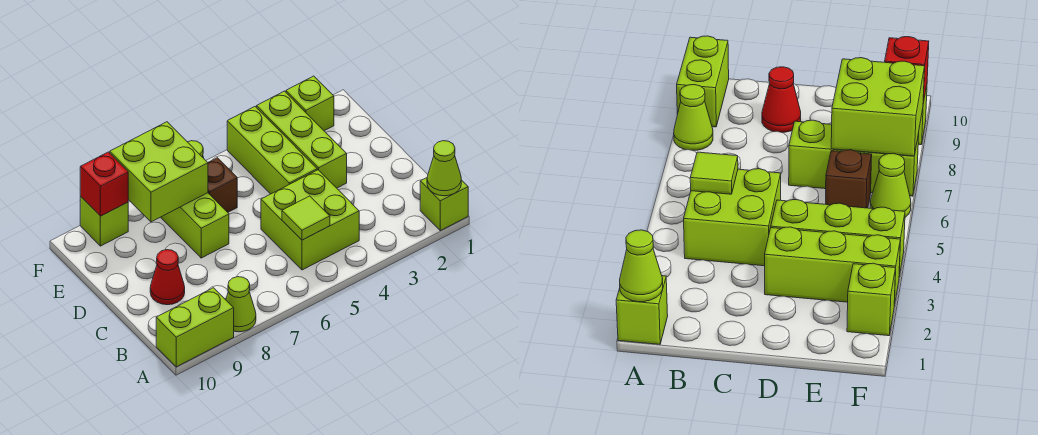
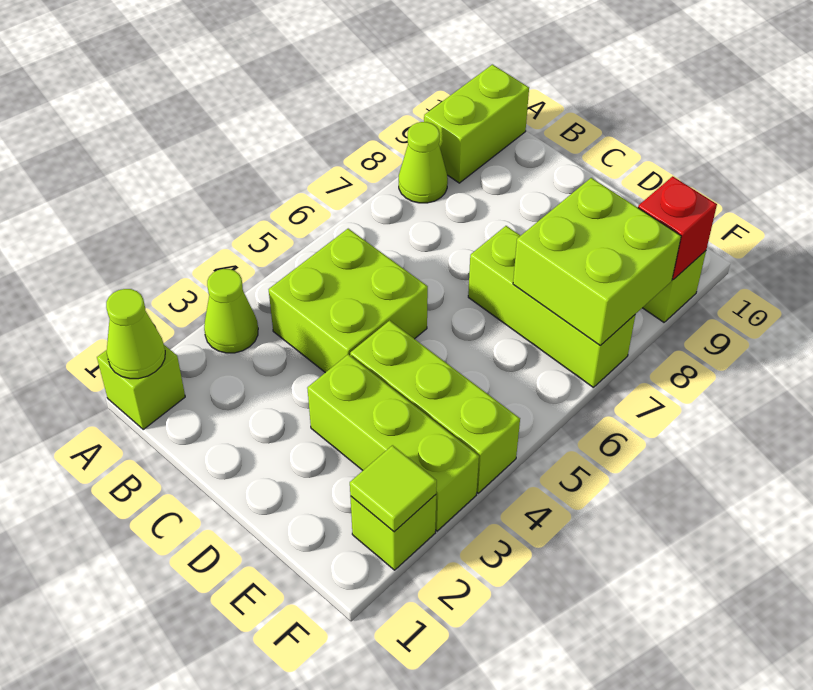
lime 1x1 tile [282,196,330,240] -> lime 1x1 tile moved to [350,445,437,532]
red 1x1 cone [150,250,185,305] -> none
brown 1x1 brick [208,158,237,212] -> none
lime 1x1 cone [870,153,911,217] -> lime 1x1 cone moved to [204,269,258,353]

